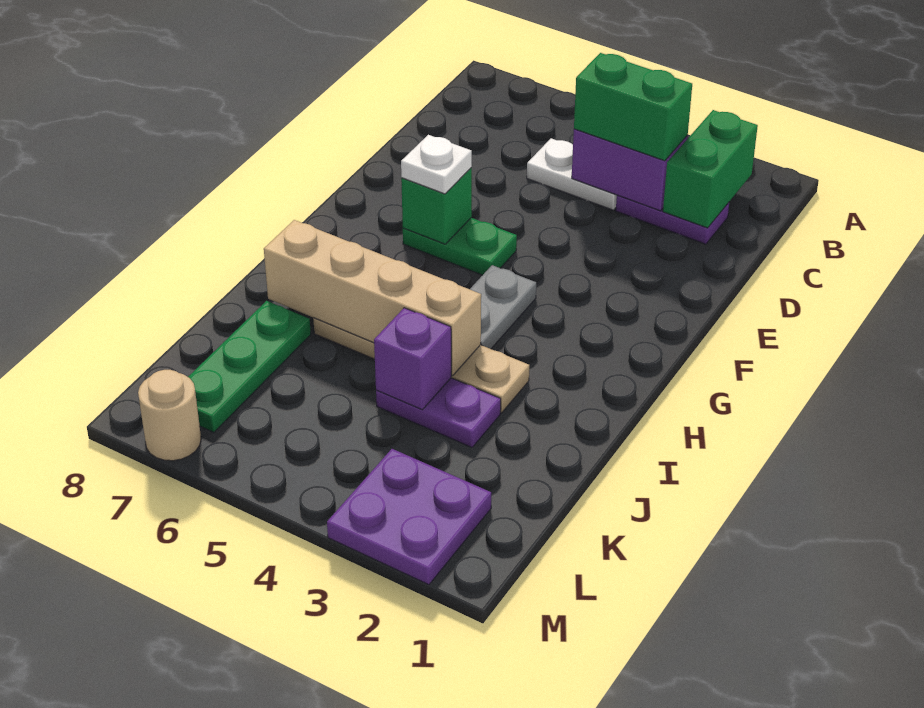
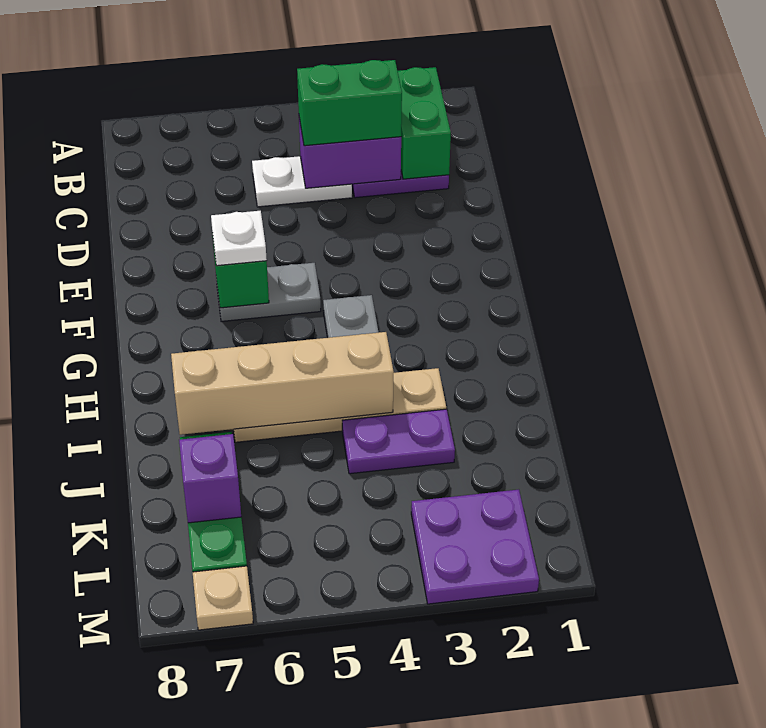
green 1x2 plate [403,218,517,275] -> grey 1x2 plate [216,263,321,321]
purple 1x1 brick [374,308,451,410] -> purple 1x1 brick moved to [179,434,241,523]
tan 1x1 round brick [138,370,201,461] -> tan 1x1 plate [193,566,253,630]

